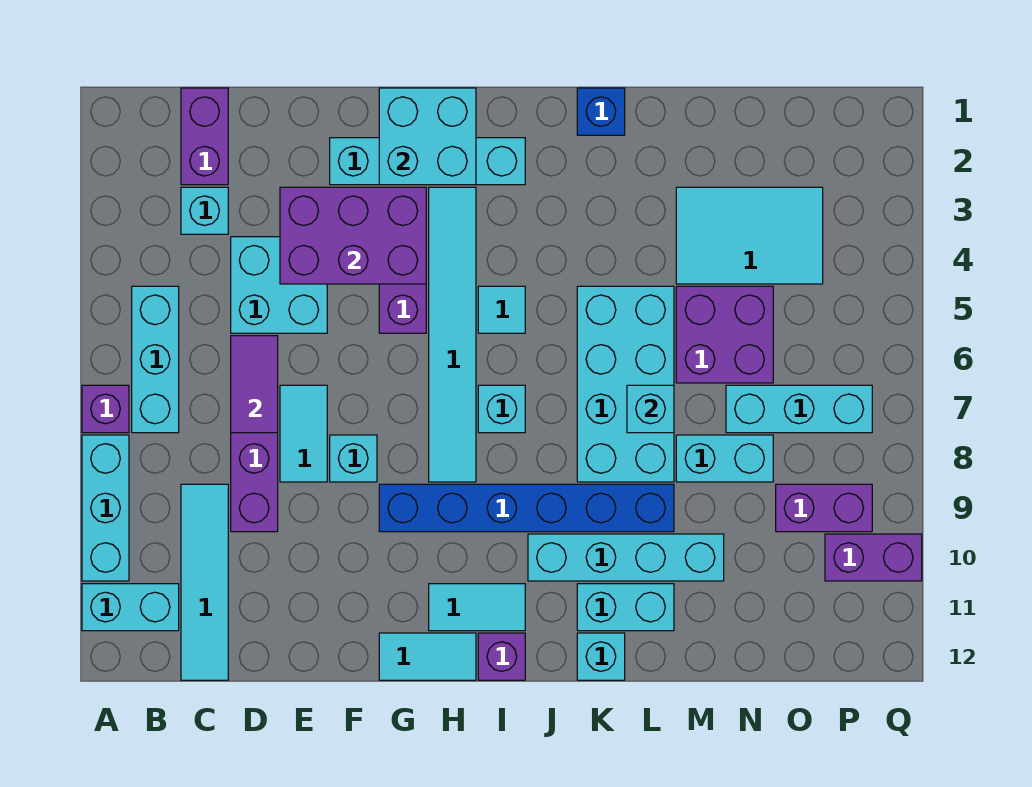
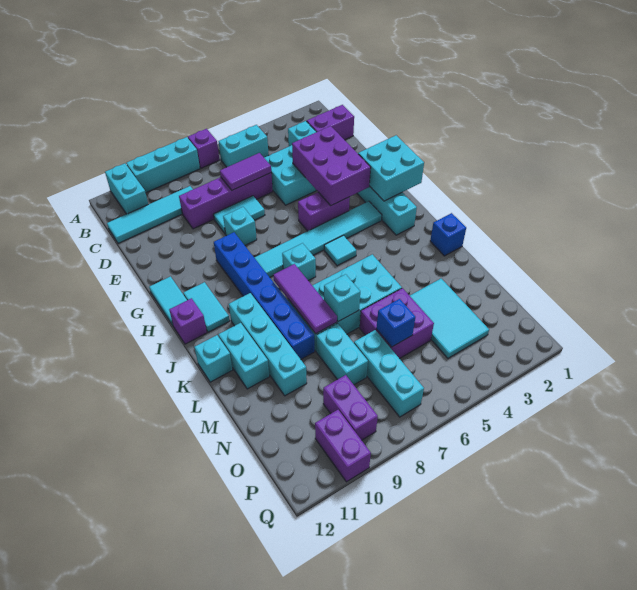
cyan 1x3 brick [132,286,179,433] -> cyan 1x2 brick [219,125,269,167]
none -> purple 1x3 tile [273,264,337,334]
none -> blue 1x1 brick [376,299,415,347]

